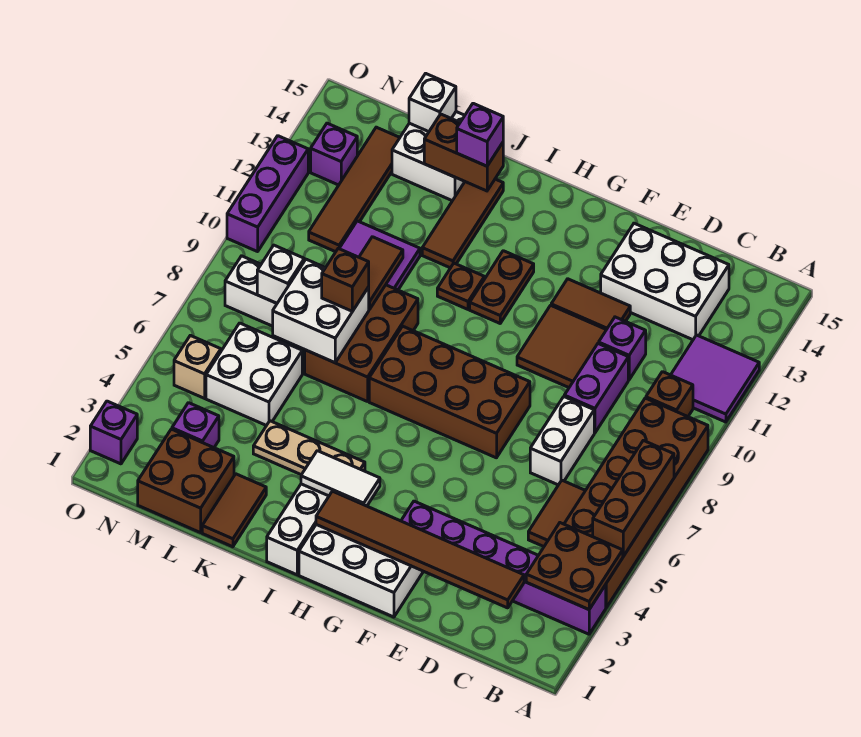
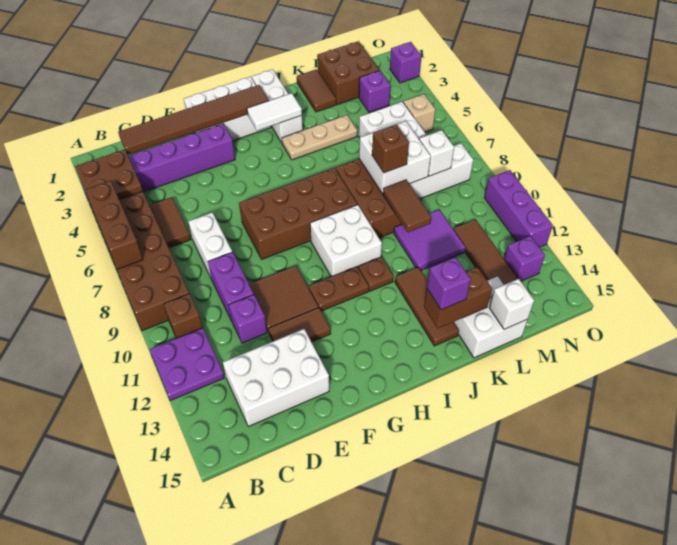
purple 2x2 tile [671,335,759,422] -> purple 2x2 plate [150,328,224,401]
none -> white 2x2 brick [310,205,382,277]
brown 1x2 plate [470,251,534,323] -> brown 1x2 plate turned to [309,267,369,311]

